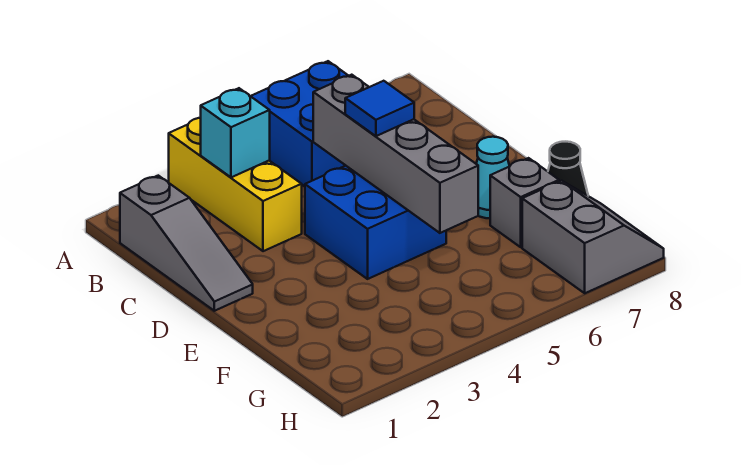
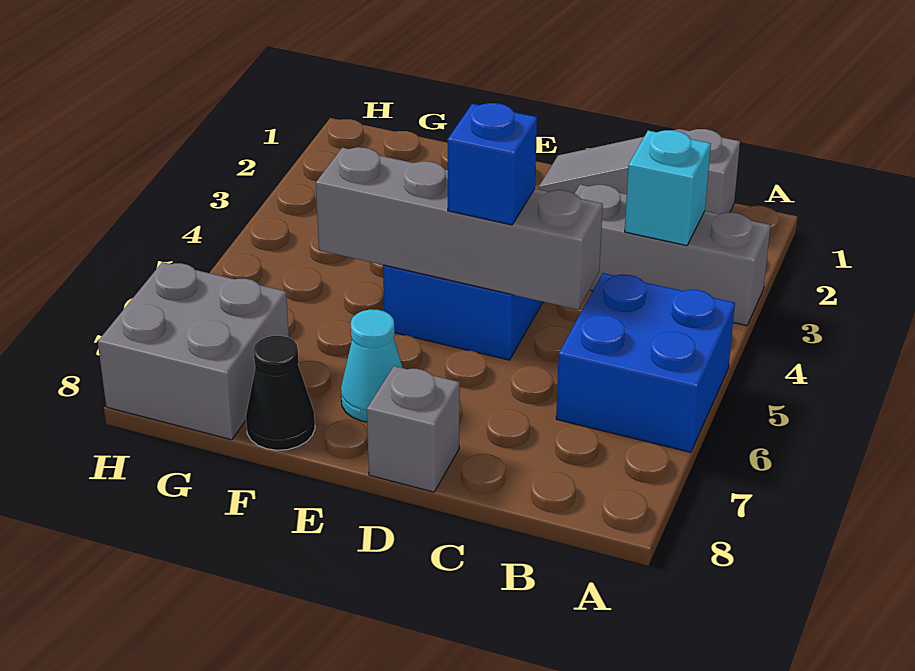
yellow 1x3 brick [169,118,302,251] -> grey 1x3 brick [575,184,771,326]
blue 1x1 tile [345,81,414,136] -> blue 1x1 brick [447,103,537,225]
grey 1x1 brick [490,158,559,247] -> grey 1x1 brick moved to [367,366,460,492]
grey 2x2 slope [522,181,664,293] -> grey 2x2 brick [98,262,289,440]

